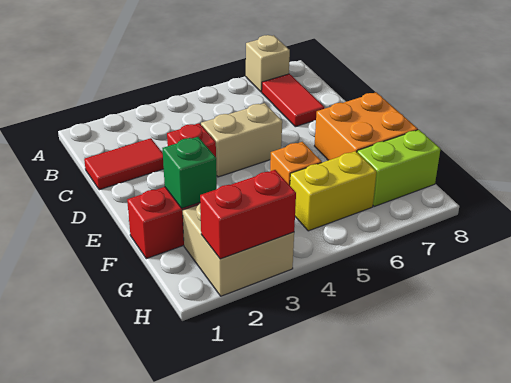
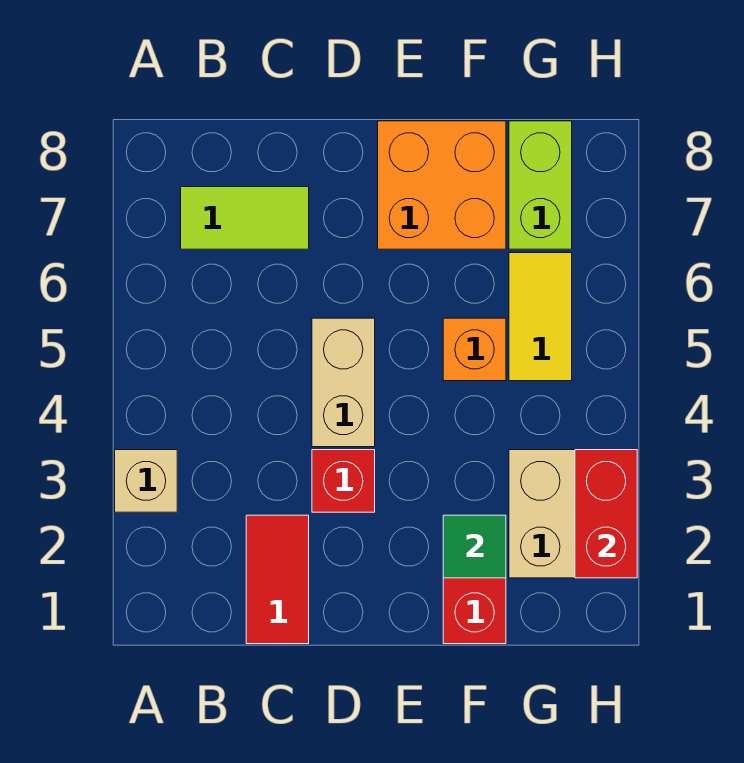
tan 1x1 brick [246,35,290,92] -> tan 1x1 brick moved to [115,450,177,512]
red 1x2 tile [262,74,324,127] -> lime 1x2 tile [181,187,309,249]
green 1x1 brick [162,137,217,208] -> green 1x1 tile [443,515,506,578]
yellow 1x2 brick [290,151,376,231] -> yellow 1x2 tile [509,253,572,381]

